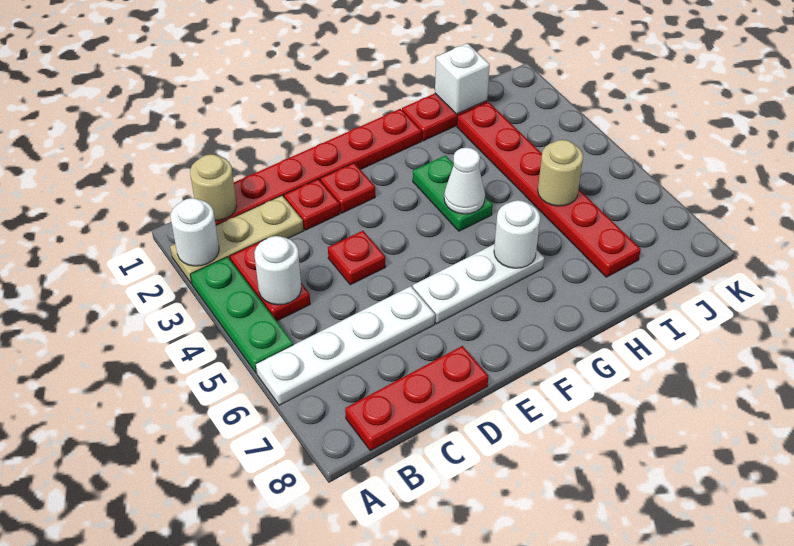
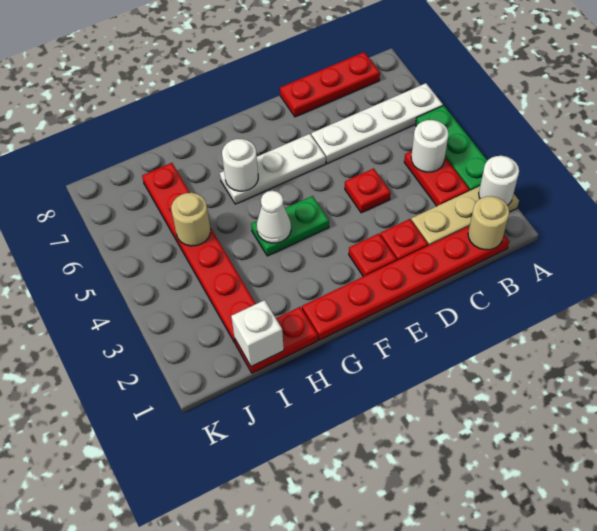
green 1x2 plate [413,155,493,231] -> green 1x2 plate turned to [251,196,329,256]

